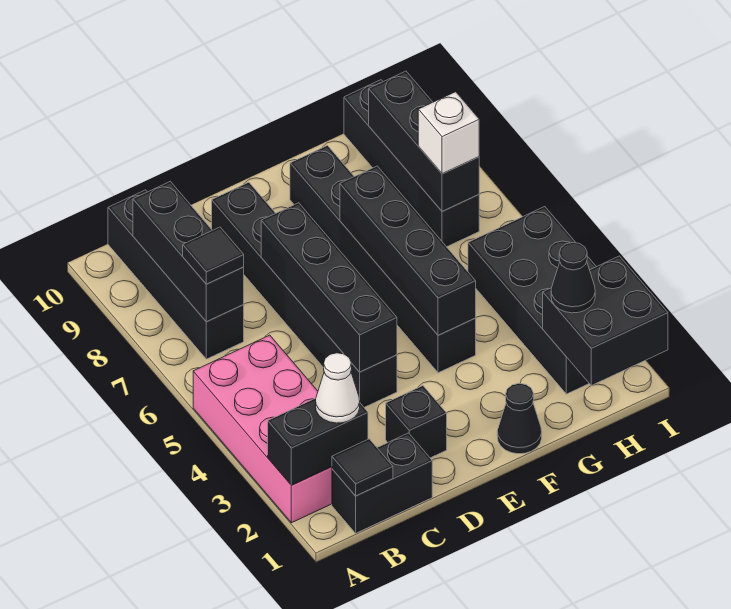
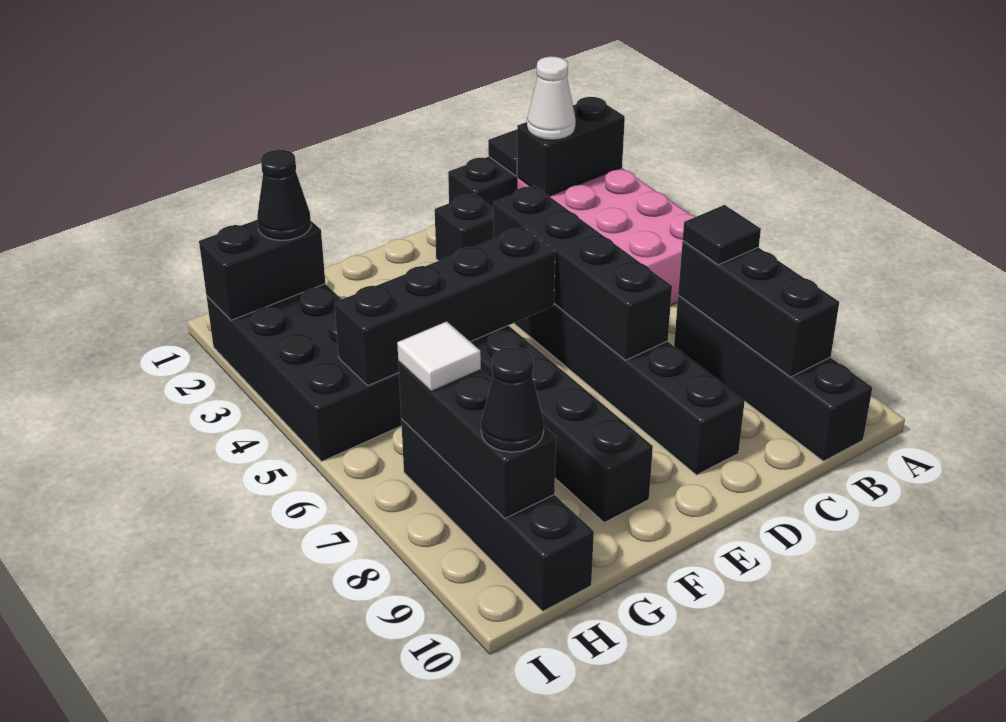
black 1x1 cone [497,383,542,454] -> black 1x1 cone moved to [481,347,544,452]
black 1x4 brick [340,166,476,335] -> black 1x4 brick turned to [334,227,555,386]
black 2x2 brick [543,256,668,385] -> black 1x2 brick [199,220,325,320]
white 1x1 brick [418,92,479,174] -> white 1x1 tile [397,322,481,391]

